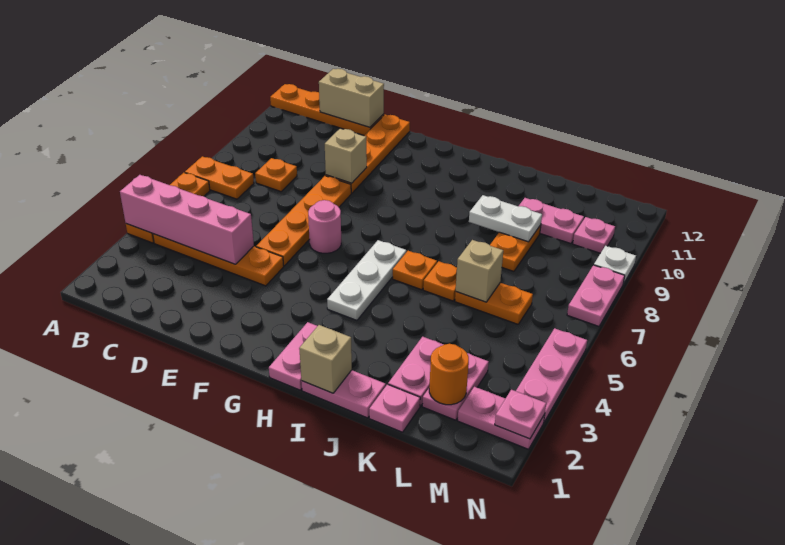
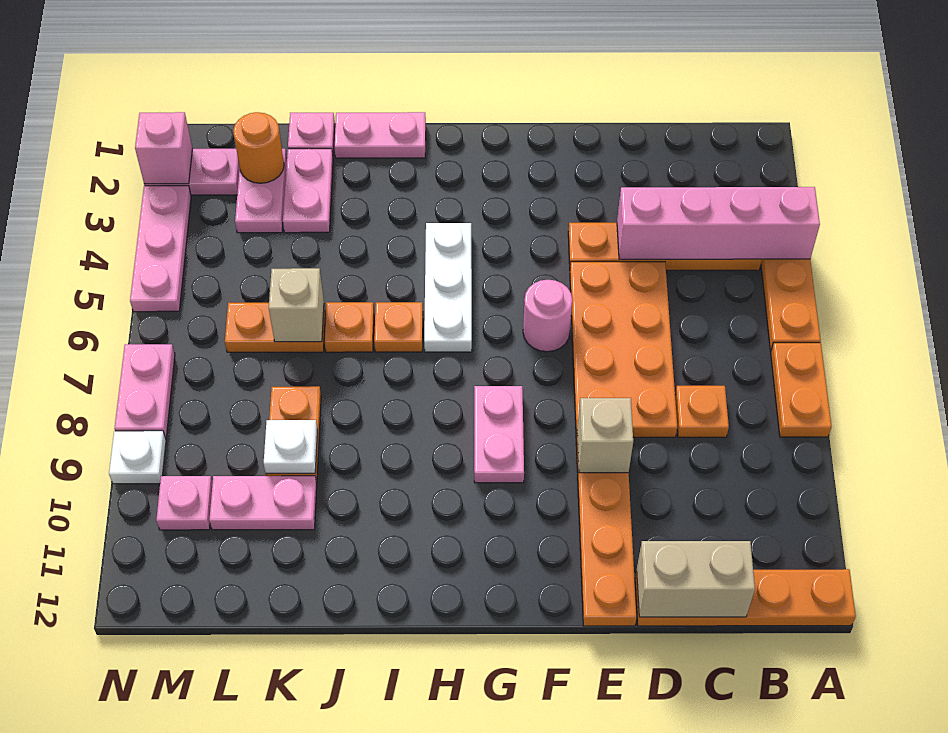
orange 1x2 plate [185,156,254,199] -> orange 1x2 plate turned to [771,343,832,437]
orange 1x4 plate [256,176,351,266] -> orange 2x4 plate [570,262,677,437]
pink 1x2 plate [269,322,317,390] -> pink 1x2 plate moved to [474,386,524,483]
tan 1x1 brick [299,325,352,393] -> none
white 1x2 plate [469,195,542,242] -> white 1x1 plate [264,420,317,473]
pink 1x1 plate [495,390,546,439] -> pink 1x1 brick [135,112,193,184]

